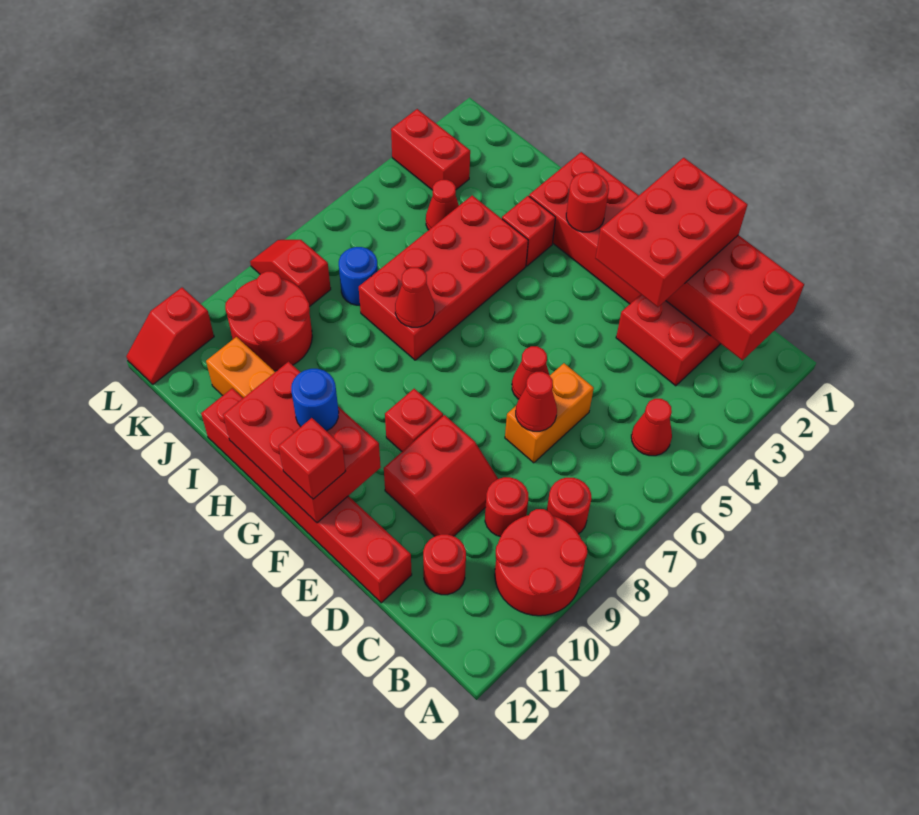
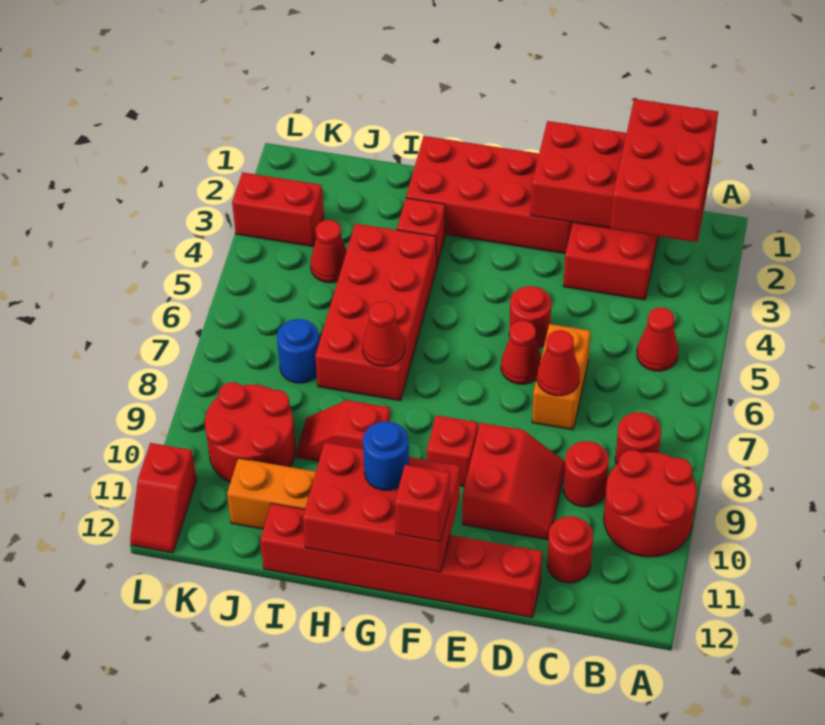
red 2x3 brick [596,158,748,307] -> red 2x3 brick moved to [610,99,718,242]
red 1x1 round brick [566,172,609,232] -> red 1x1 round brick moved to [509,286,551,348]
red 1x2 slope [250,240,331,306] -> red 1x2 slope moved to [296,400,390,461]

